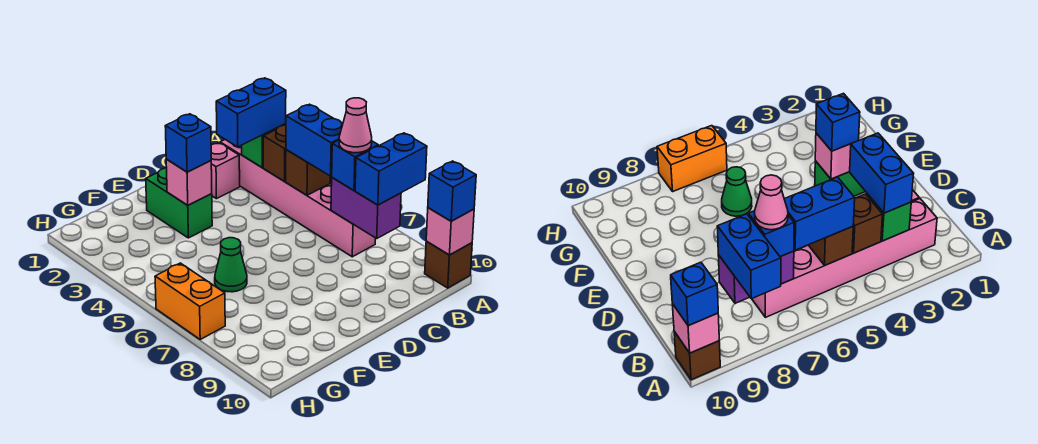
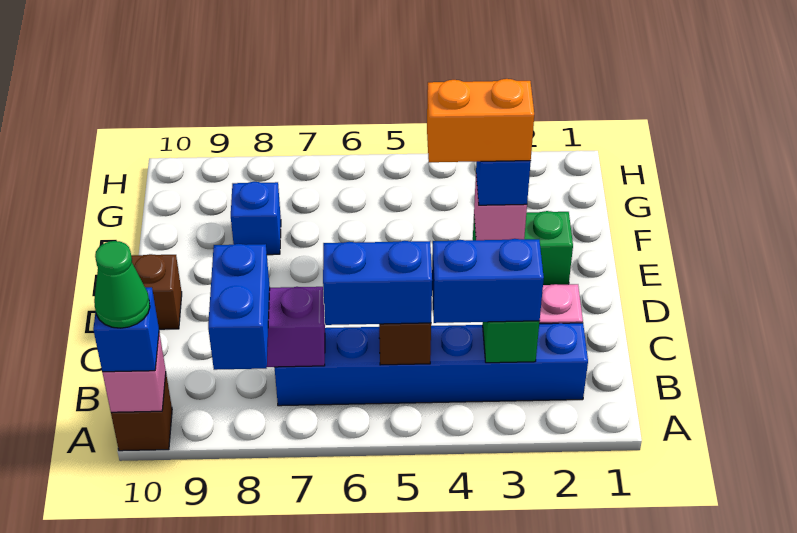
pink 1x6 brick [220,140,375,257] -> blue 1x6 brick [275,323,588,406]
blue 1x2 brick [216,78,286,147] -> blue 1x2 brick turned to [432,239,544,323]
brown 1x1 brick [263,125,286,181] -> brown 1x1 brick moved to [131,254,182,329]
blue 1x1 brick [332,140,378,190] -> blue 1x1 brick moved to [231,182,281,255]
pink 1x1 cone [339,98,372,153] -> none
green 1x1 cone [215,238,247,292] -> green 1x1 cone moved to [94,241,150,328]
orange 1x2 brick [155,263,225,339] -> orange 1x2 brick moved to [427,79,534,162]

